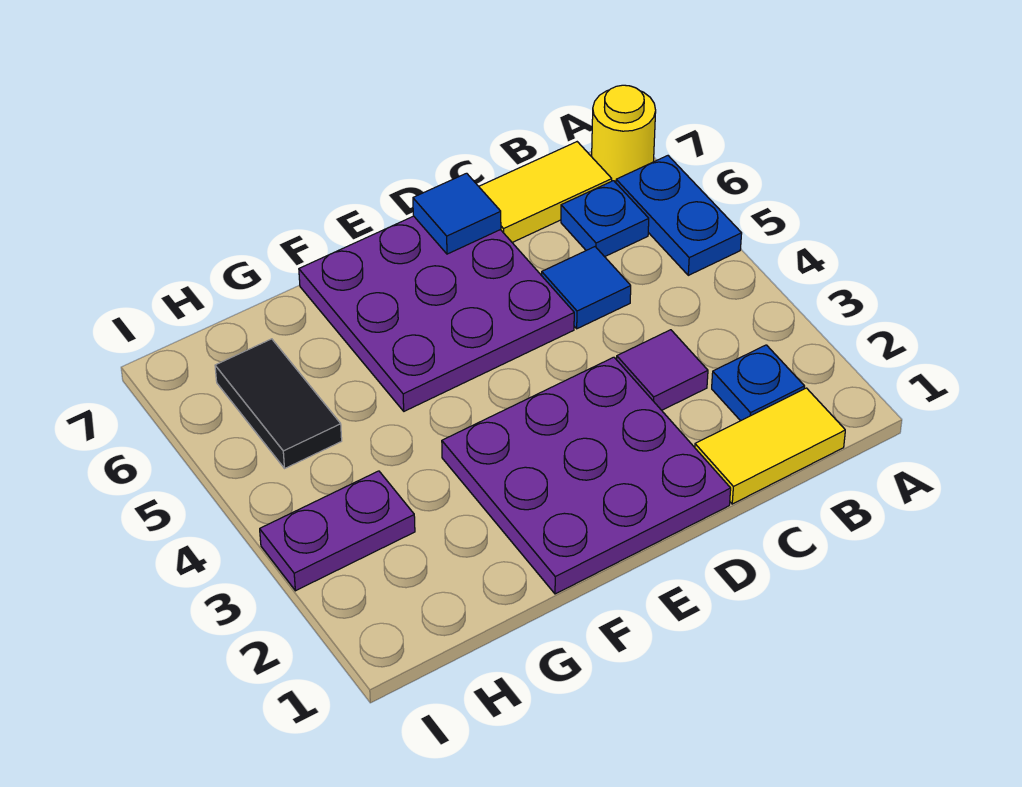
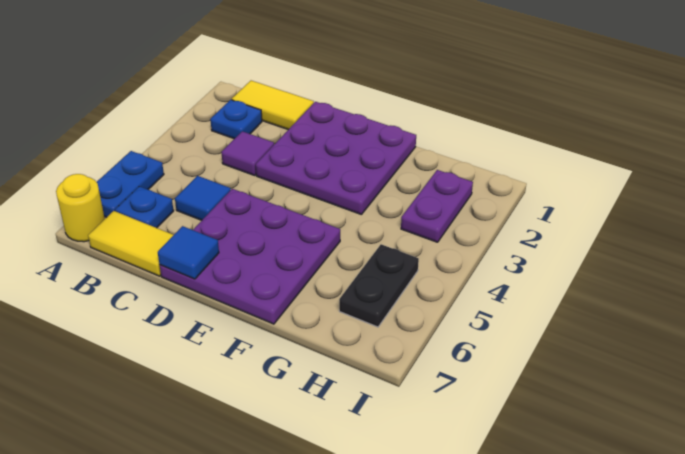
purple 1x2 plate [260,471,415,591] -> purple 1x2 plate turned to [401,170,473,242]
black 1x2 tile [215,339,342,468] -> black 1x2 plate [339,244,419,327]

